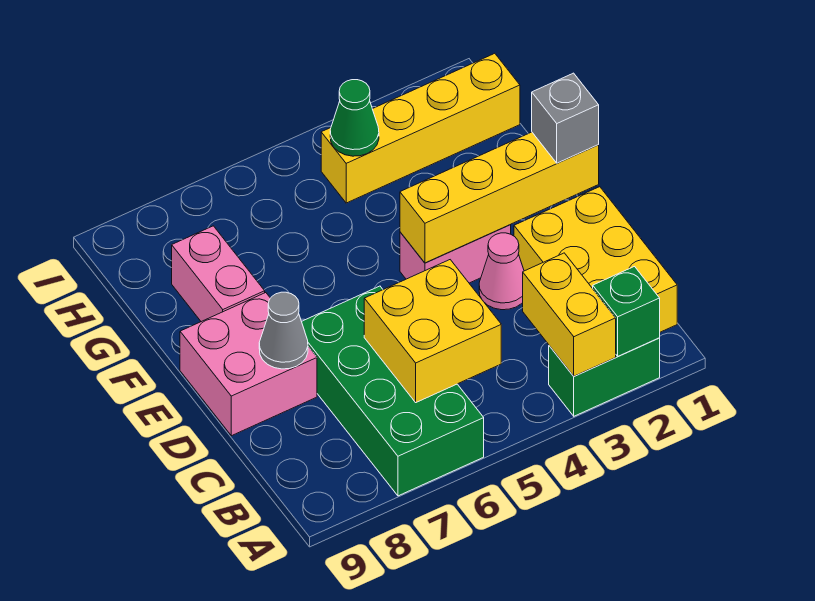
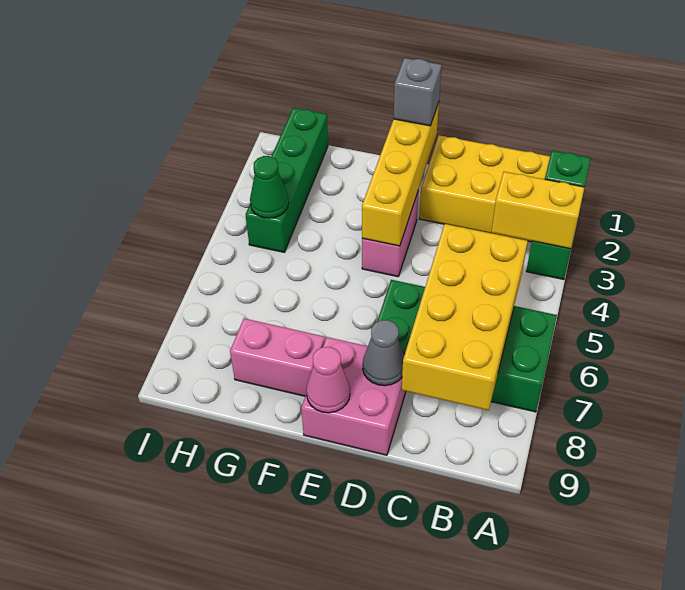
yellow 2x2 brick [364,260,501,402] -> yellow 2x4 brick [402,224,528,410]
pink 1x1 cone [479,233,524,310] -> pink 1x1 cone moved to [306,347,350,413]
yellow 1x4 brick [321,53,520,203] -> green 1x4 brick [246,108,328,252]

